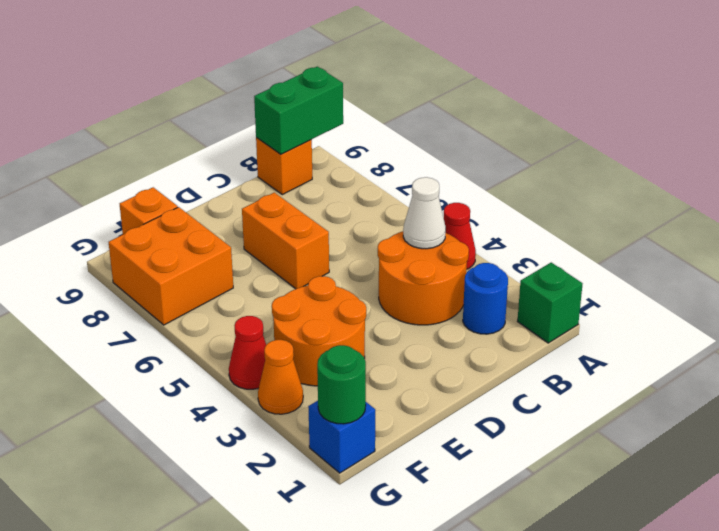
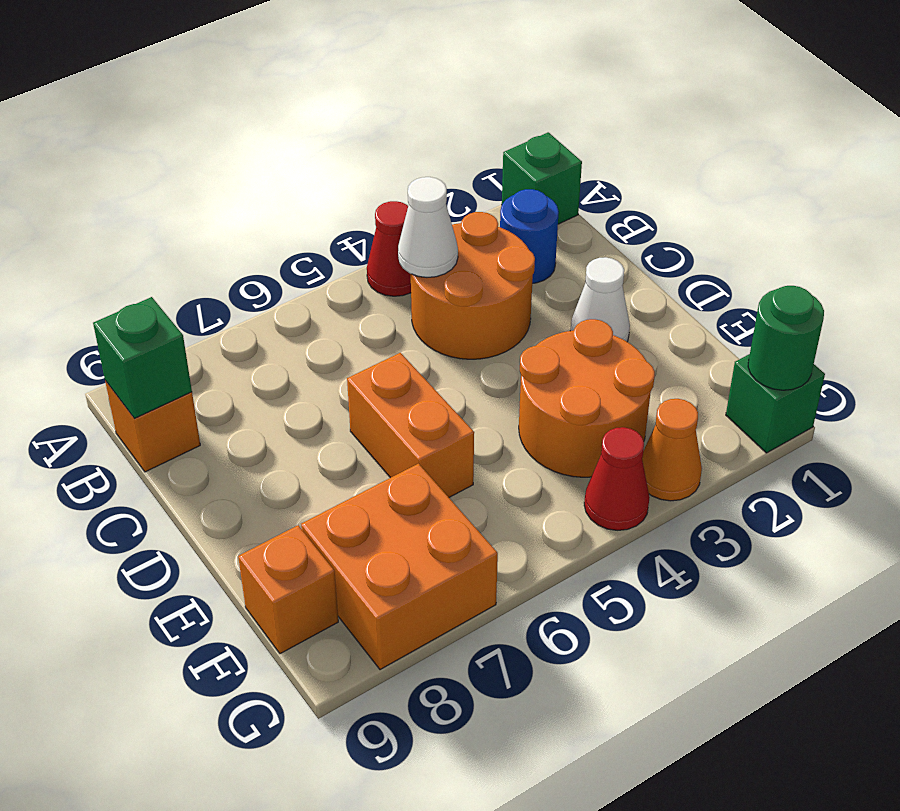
green 1x2 brick [254,66,343,154] -> green 1x1 brick [93,297,192,418]
none -> white 1x1 cone [570,257,630,342]
orange 1x2 brick [242,193,329,289] -> orange 1x2 brick turned to [347,353,474,497]
blue 1x1 brick [308,401,375,473] -> green 1x1 brick [726,354,825,453]

